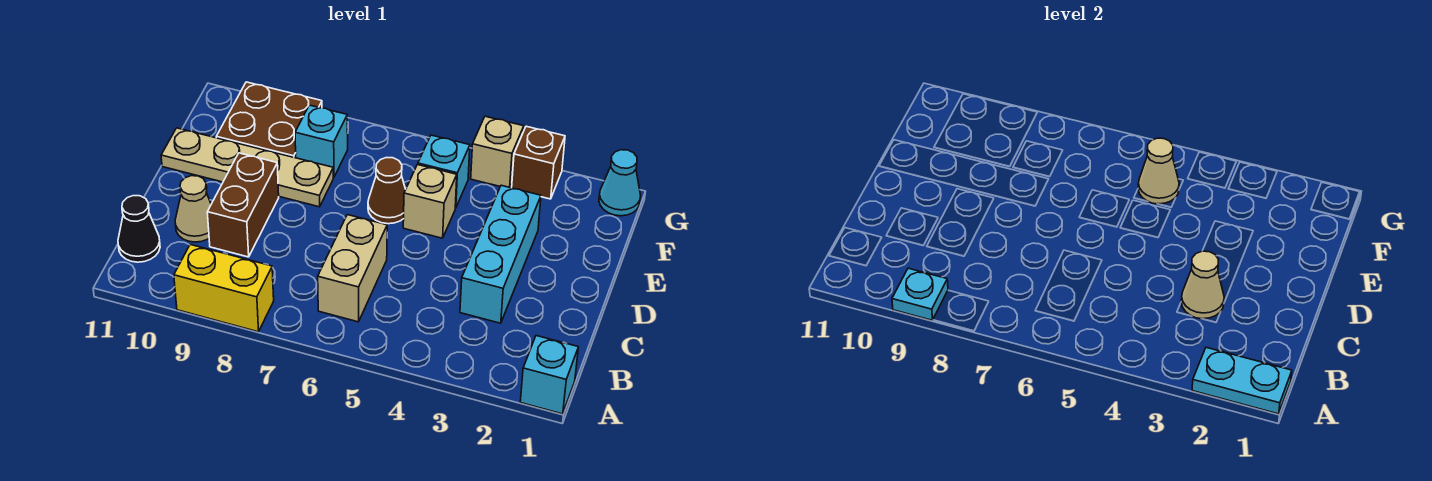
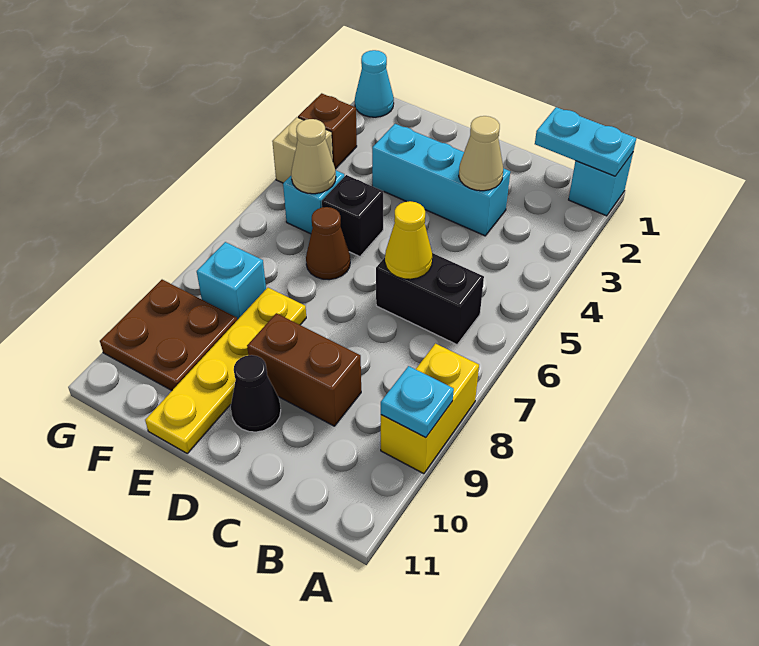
cyan 1x2 plate [1192,347,1292,414] -> cyan 1x2 plate turned to [535,107,636,176]
tan 1x2 brick [318,215,387,322] -> black 1x2 brick [376,253,484,345]
black 1x1 cone [118,196,160,262] -> black 1x1 cone moved to [231,355,281,432]
none -> yellow 1x1 cone [385,201,432,279]
tan 1x1 cone [175,176,211,242] -> none
tan 1x1 brick [403,165,457,238] -> black 1x1 brick [322,175,383,257]
tan 1x4 plate [161,128,333,207] -> yellow 1x4 plate [145,288,306,453]

